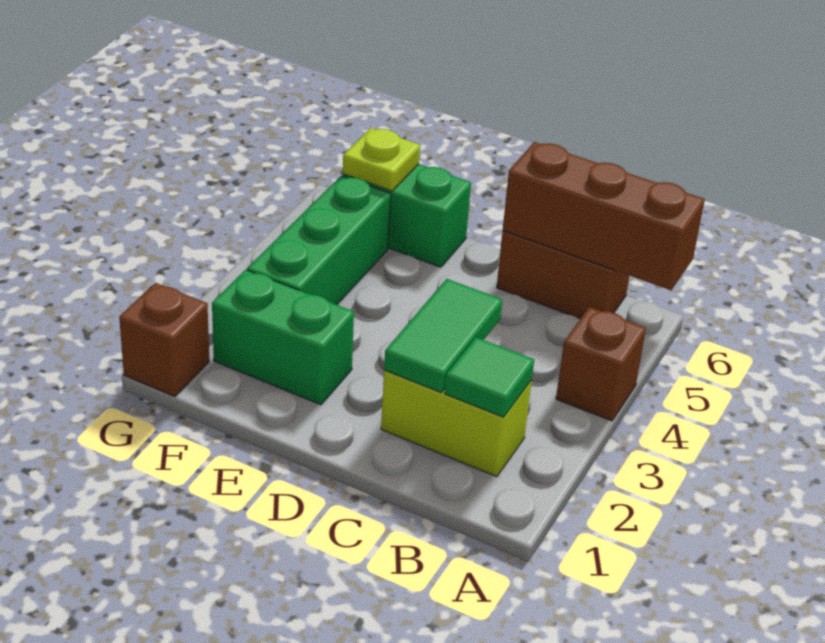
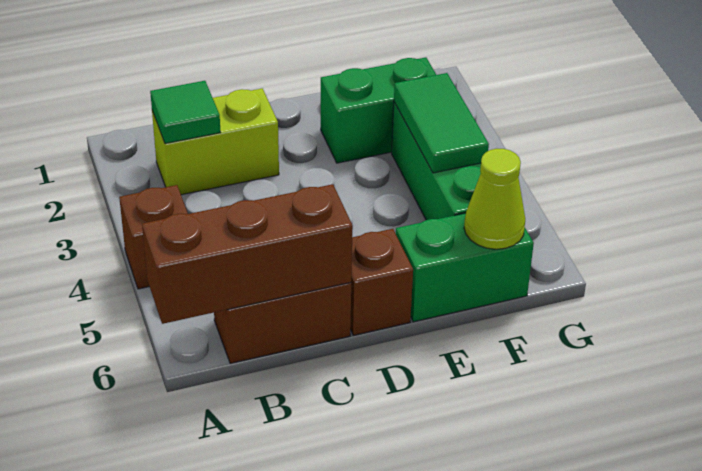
green 1x2 tile [384,279,502,393] -> green 1x2 tile moved to [394,73,489,173]
lime 1x1 plate [343,128,420,191] -> lime 1x1 cone [464,149,525,249]
brown 1x1 brick [119,283,209,397] -> brown 1x1 brick moved to [350,229,413,335]

